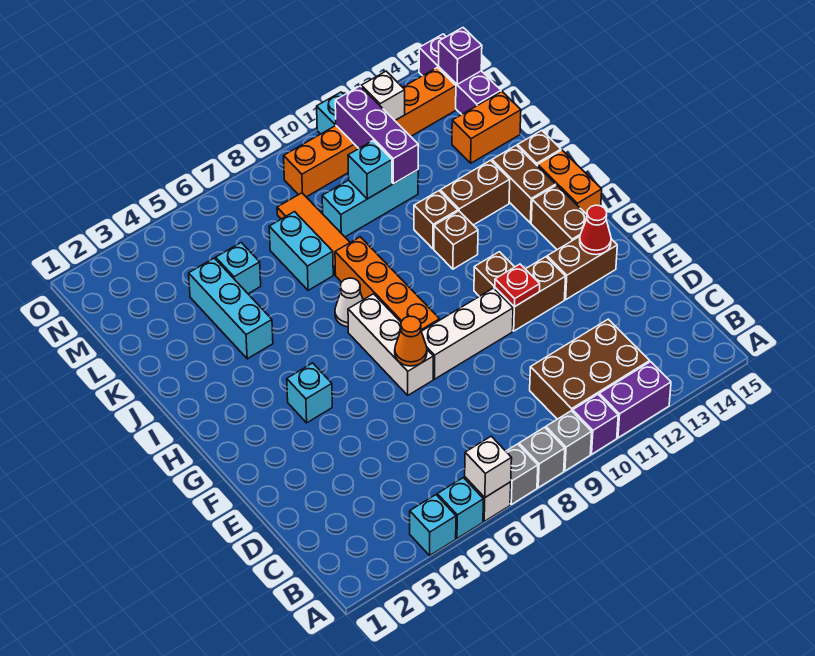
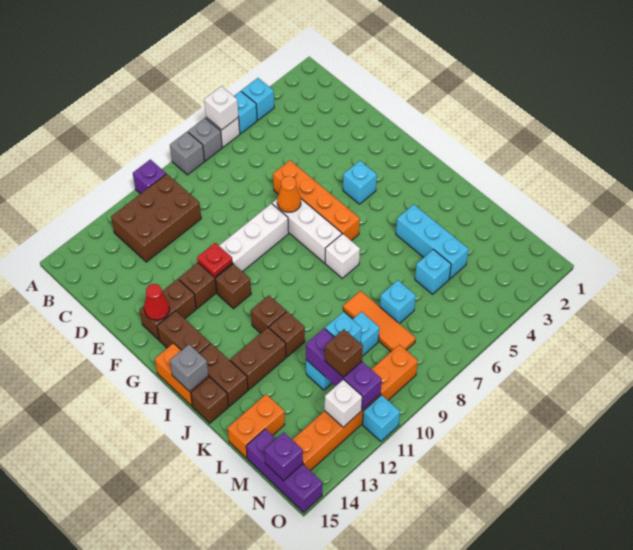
grey 1x1 brick [546,411,592,471] -> grey 1x1 brick moved to [170,344,209,392]
purple 1x2 brick [599,362,671,438] -> none
orange 1x4 brick [335,237,440,331] -> orange 1x4 brick moved to [273,160,360,241]
white 1x1 cone [335,278,363,327] -> white 1x1 brick [325,234,360,278]
cyan 1x2 brick [269,212,333,290] -> cyan 1x1 brick [380,280,416,324]
none -> brown 1x1 brick [325,329,363,377]

